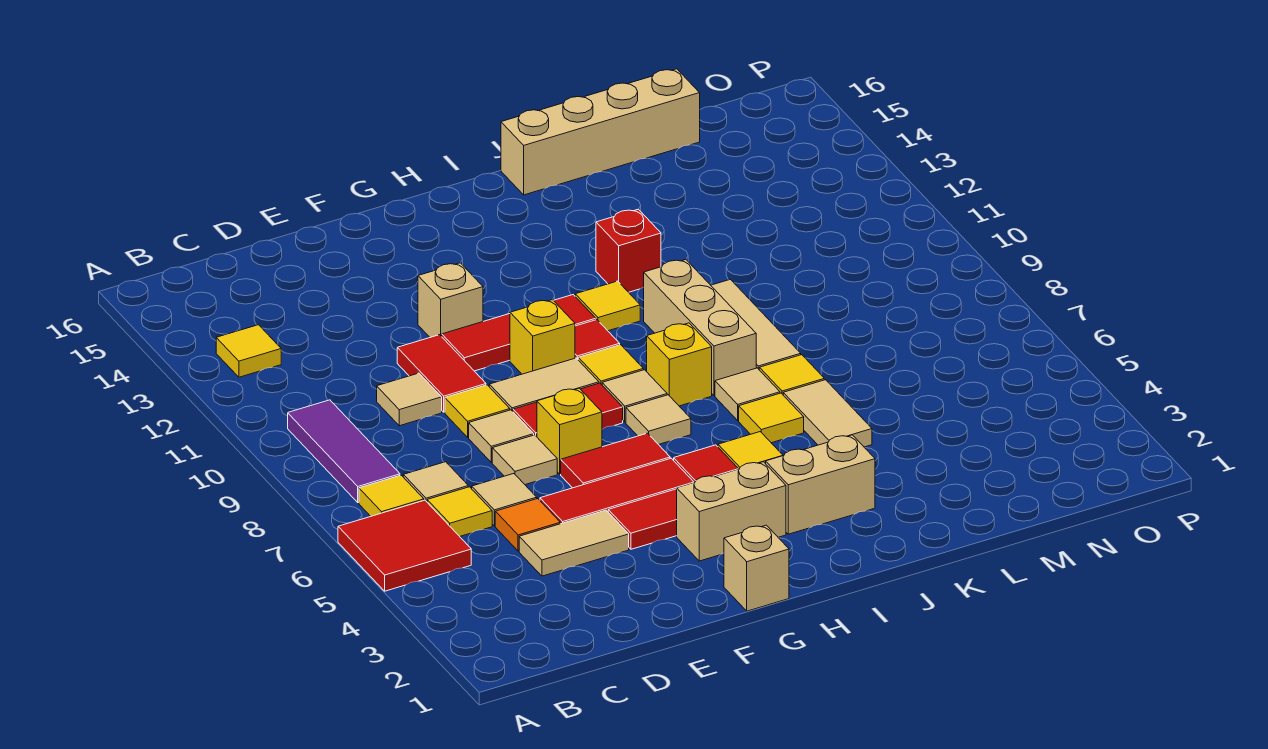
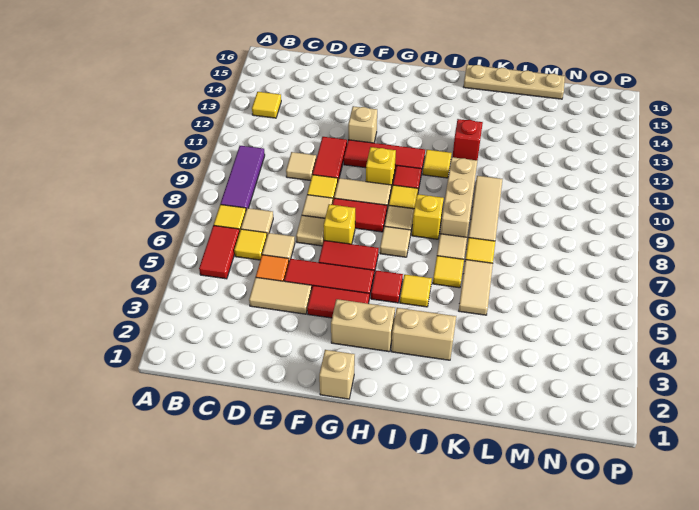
red 2x2 tile [338,500,471,591] -> red 1x2 tile [199,225,240,279]
tan 1x4 brick [501,69,700,195] -> tan 1x4 plate [464,65,565,99]

